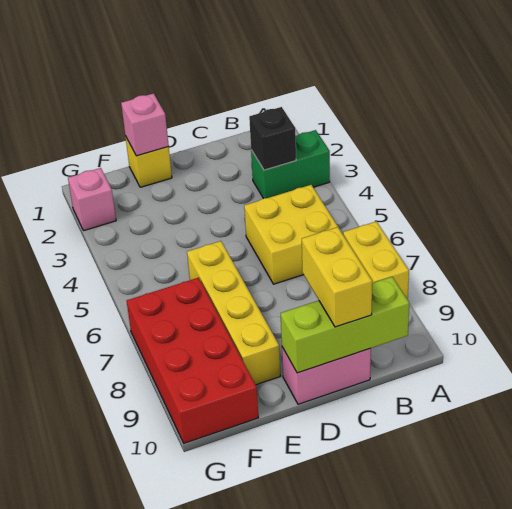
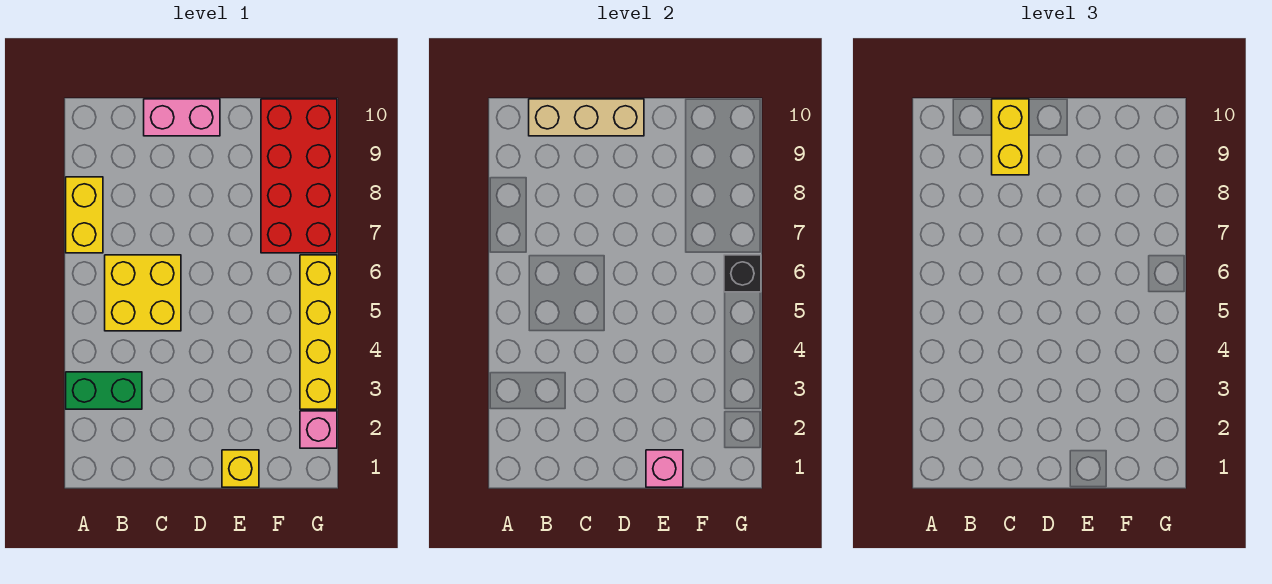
black 1x1 brick [249,107,296,170] -> black 1x1 brick moved to [724,255,761,292]
lime 1x3 brick [281,277,409,373] -> tan 1x3 brick [529,99,644,136]
yellow 1x4 brick [187,241,280,385] -> yellow 1x4 brick moved to [300,255,337,409]

